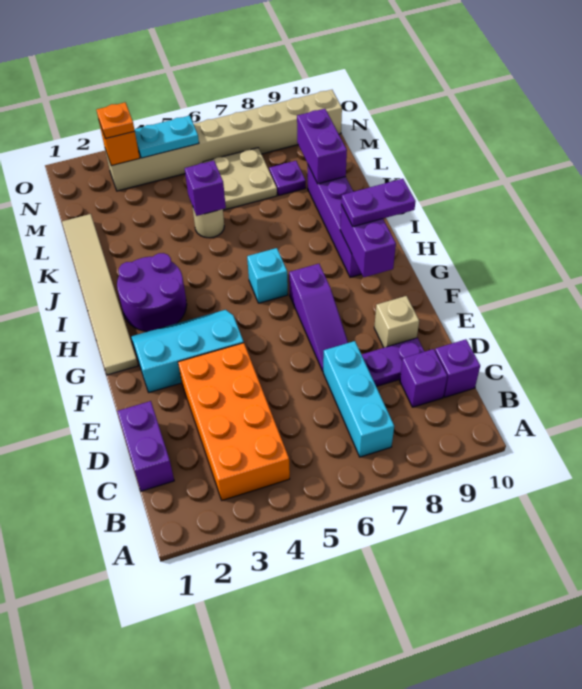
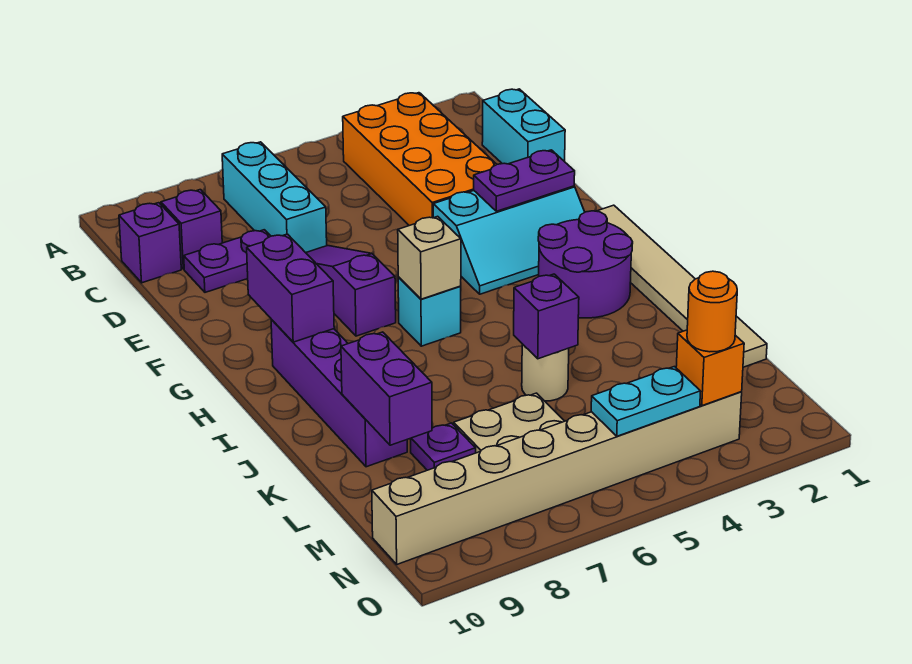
purple 1x2 brick [117,401,174,491] -> cyan 1x2 brick [482,89,565,164]
tan 1x1 brick [374,296,419,348] -> tan 1x1 brick moved to [398,216,461,299]
purple 1x2 plate [341,179,416,227] -> purple 1x2 plate moved to [474,150,575,211]
orange 1x1 plate [97,102,135,139] -> orange 1x1 round brick [687,271,737,352]

